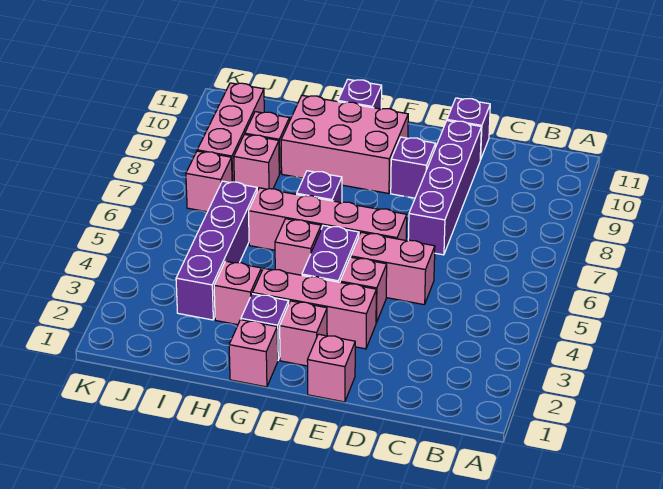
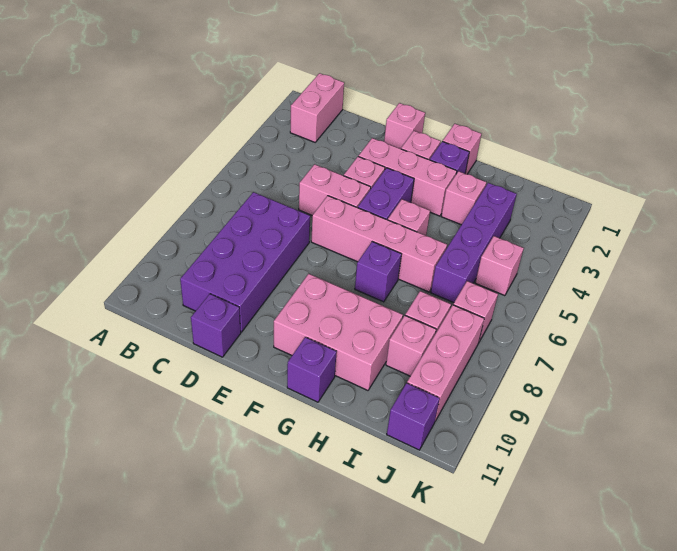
none -> pink 1x2 brick [290,73,344,142]
purple 1x4 brick [408,121,481,255] -> purple 2x4 brick [180,192,310,332]
purple 1x1 brick [391,137,436,198] -> purple 1x1 brick moved to [387,383,440,450]
none -> pink 1x1 brick [475,236,524,296]

